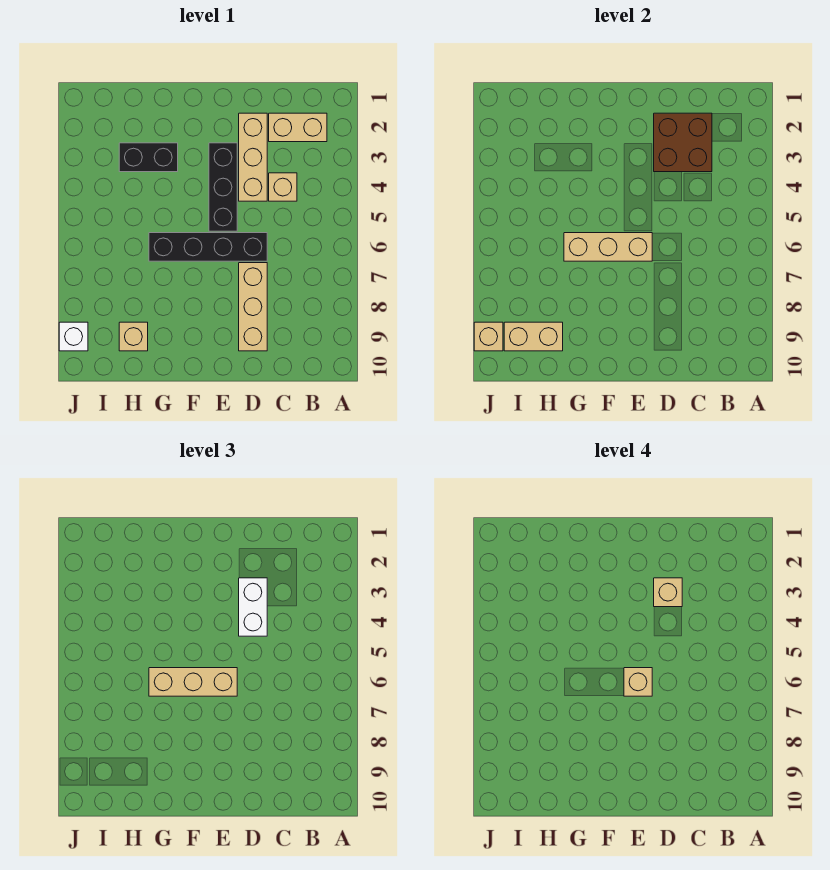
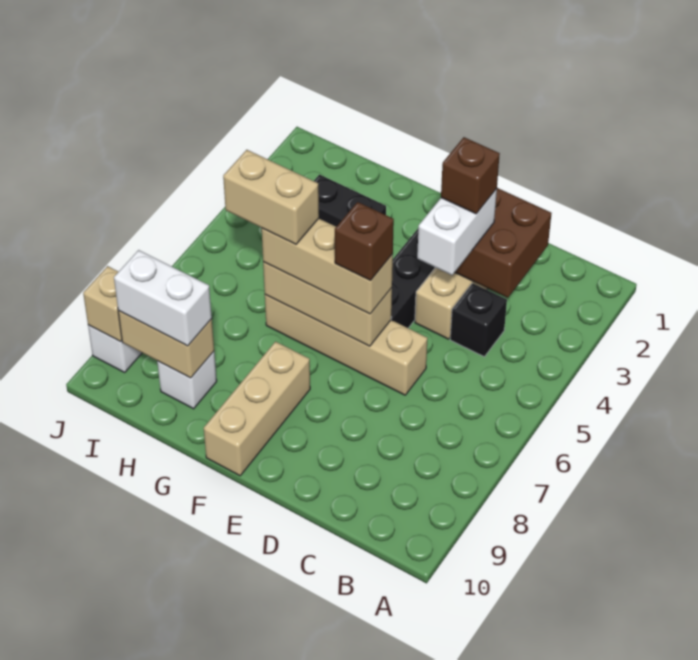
tan 1x2 brick [269,113,327,142] -> tan 1x2 brick moved to [223,150,319,244]
tan 1x1 brick [269,173,297,201] -> black 1x1 brick [450,283,507,357]
tan 1x1 brick [654,578,682,607] -> brown 1x1 brick [441,137,500,214]
black 1x4 brick [149,233,267,261] -> tan 1x4 brick [265,295,428,395]
tan 1x3 brick [239,263,267,351] -> tan 1x3 brick moved to [204,342,310,476]
tan 1x1 brick [624,668,652,696] -> brown 1x1 brick [335,202,394,281]
tan 1x1 brick [119,322,148,351] -> white 1x1 brick [157,352,217,409]
none -> white 1x2 brick [114,250,212,346]

